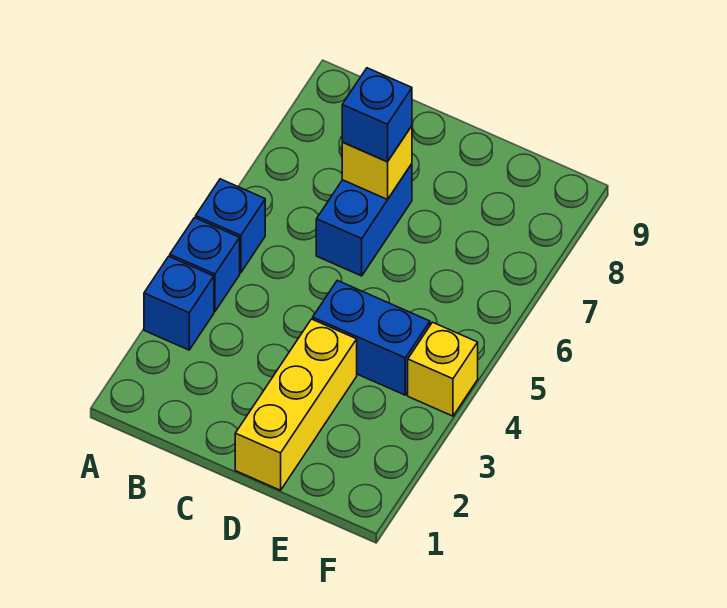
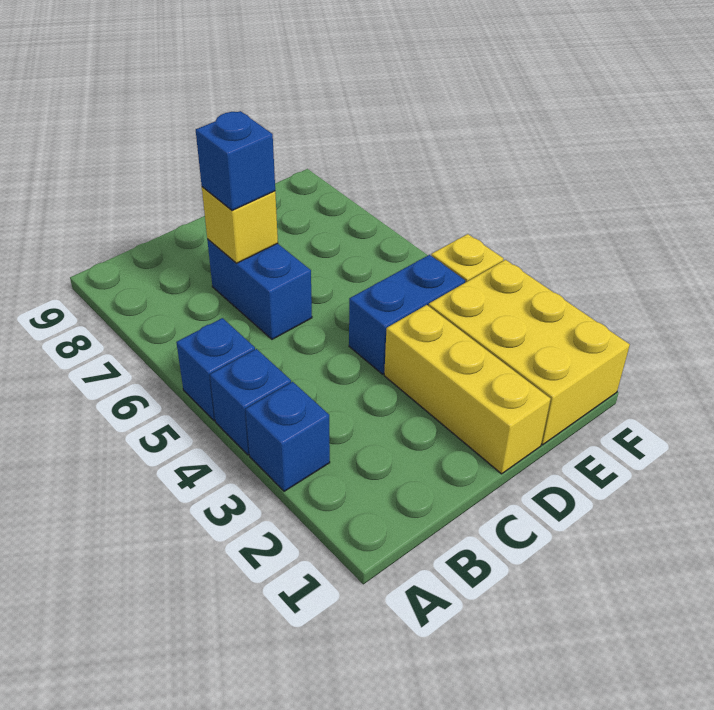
none -> yellow 2x3 brick [429,260,630,445]

